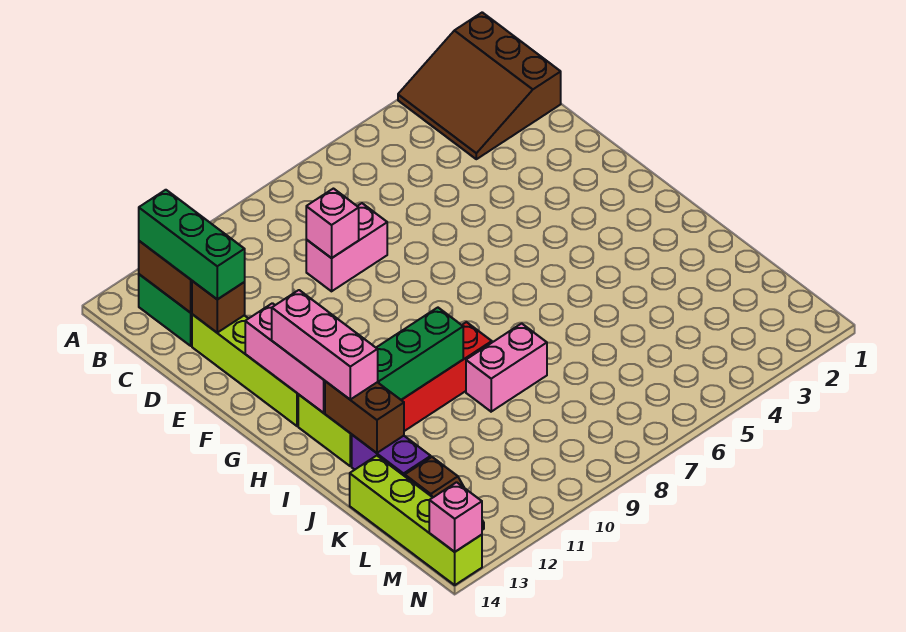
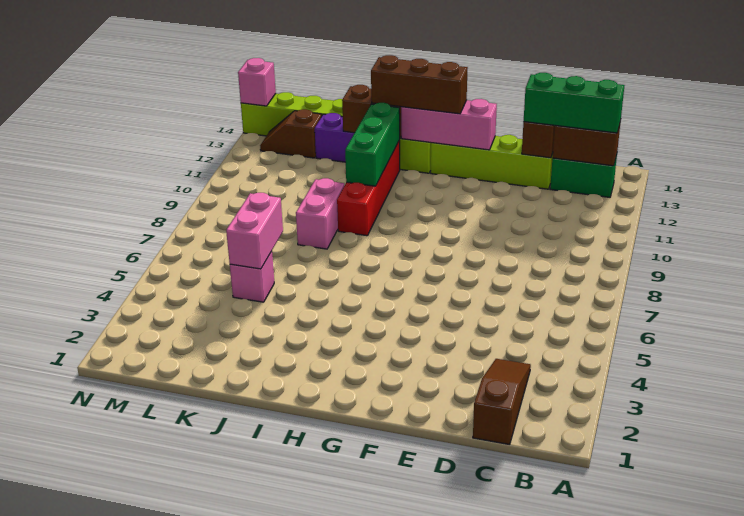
brown 3x3 slope [398,12,561,159] -> brown 1x3 slope [473,359,531,445]
pink 1x2 brick [306,203,387,291] -> pink 1x2 brick moved to [226,193,283,269]
pink 1x1 brick [306,189,359,258] -> pink 1x1 brick moved to [230,251,274,302]
pink 1x3 brick [272,290,378,399] -> brown 1x3 brick [371,55,468,114]

